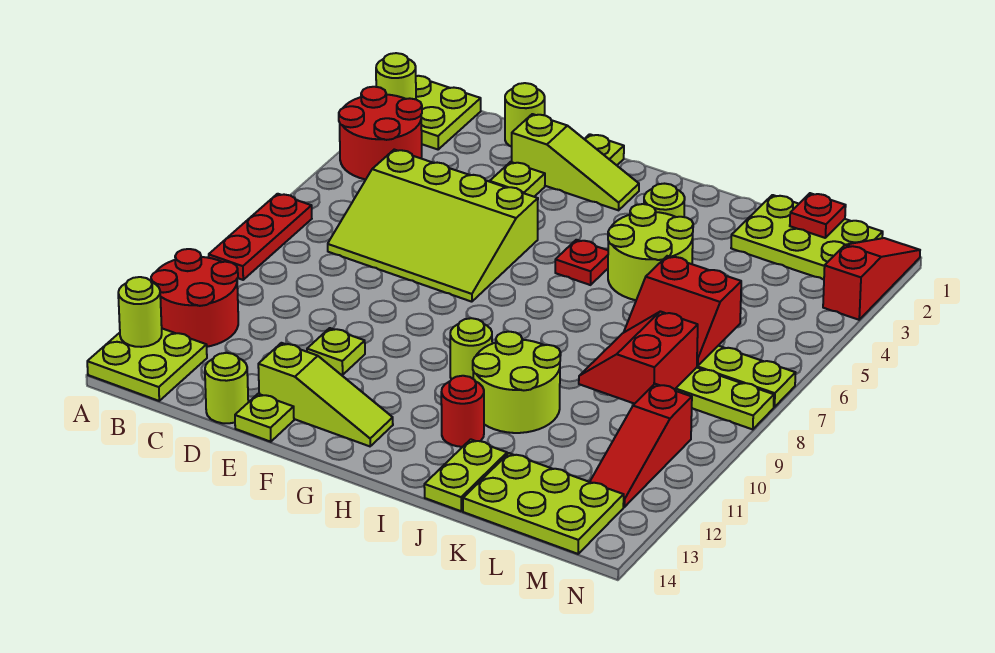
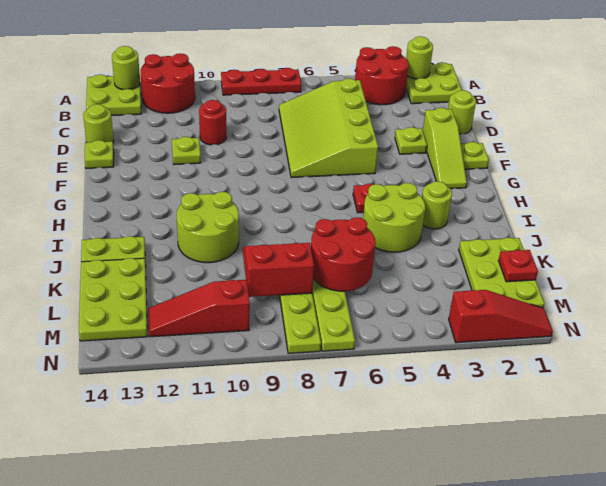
lime 1x3 slope [258,343,393,446] -> none
lime 1x1 round brick [450,318,492,379] -> none
red 1x1 round brick [441,376,484,447] -> red 1x1 round brick moved to [199,100,226,145]
red 2x2 slope [624,256,741,366] -> red 2x2 round brick [311,217,376,291]

